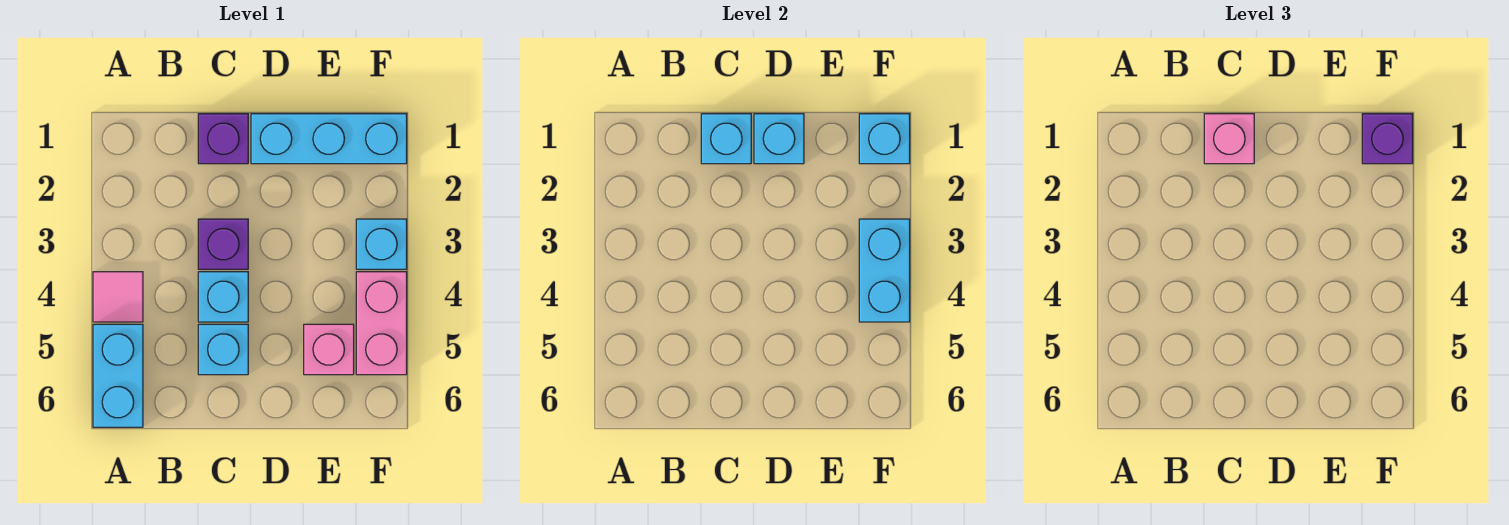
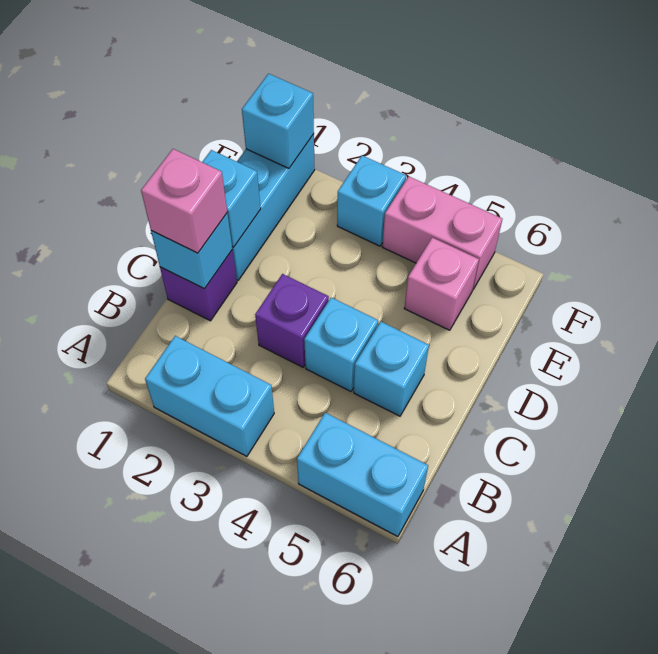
pink 1x1 tile [93,272,143,322] -> none
purple 1x1 brick [1362,114,1413,164] -> none
cyan 1x2 brick [859,219,910,322] -> cyan 1x2 brick moved to [145,336,274,456]

